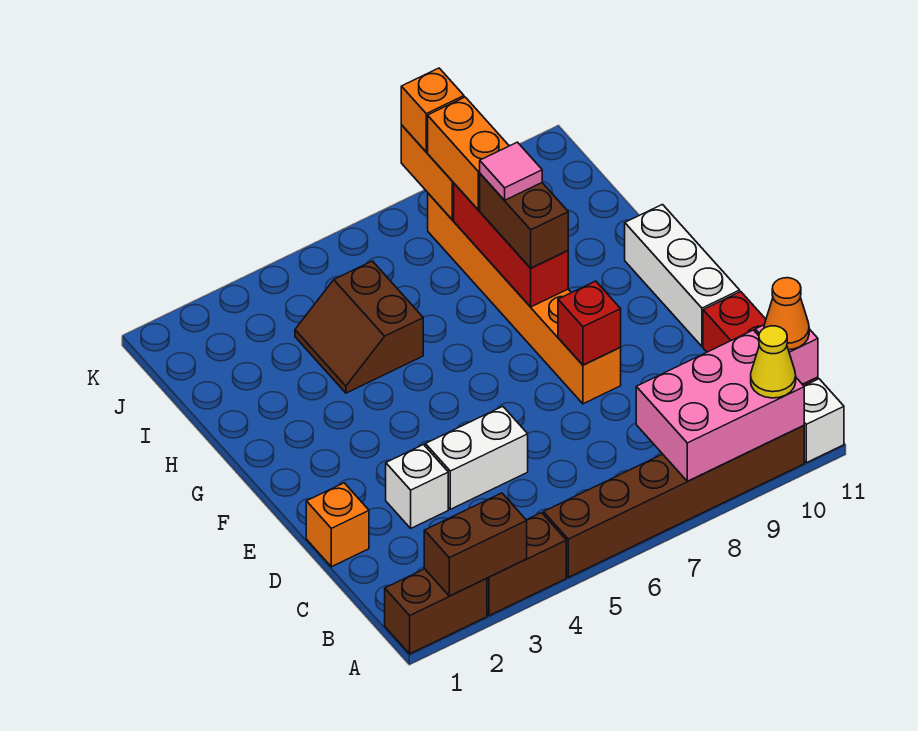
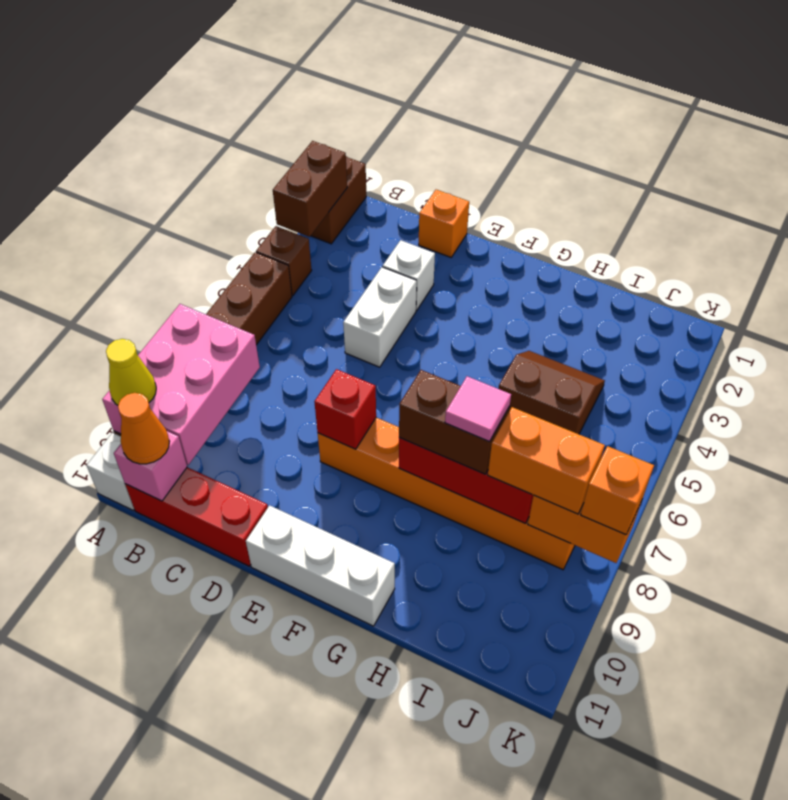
brown 1x2 brick [487,513,566,616] -> brown 1x1 brick [256,226,312,296]

